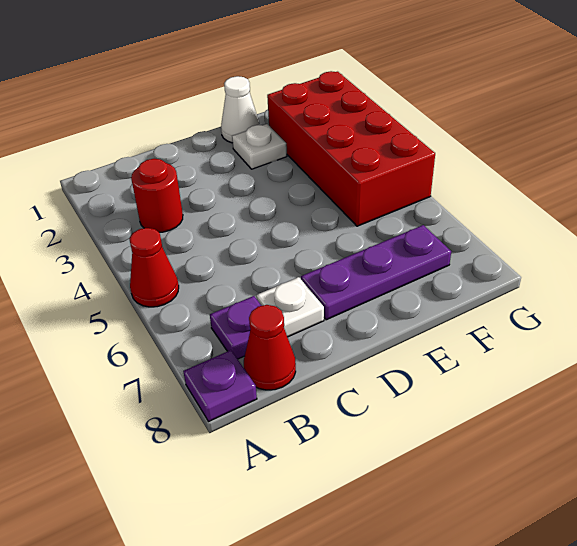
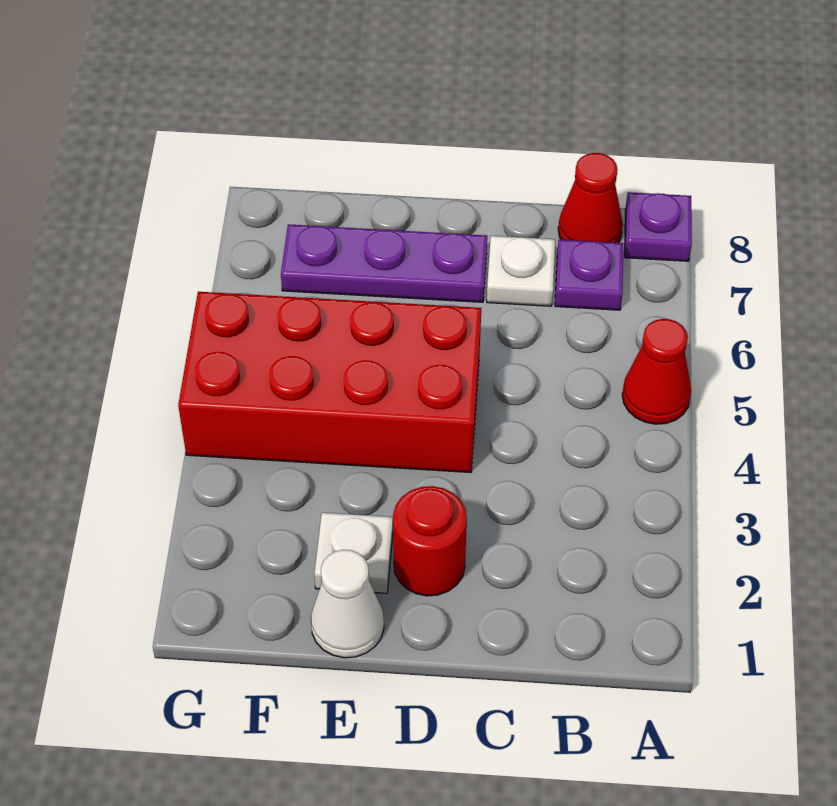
red 1x1 round brick [131,159,183,232] -> red 1x1 round brick moved to [393,486,467,596]
red 2x4 brick [267,71,435,226] -> red 2x4 brick turned to [178,292,481,473]

